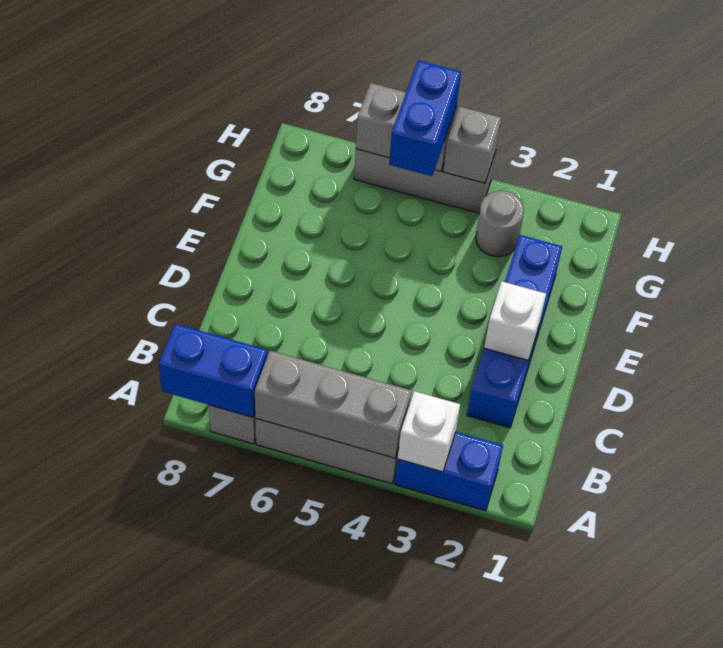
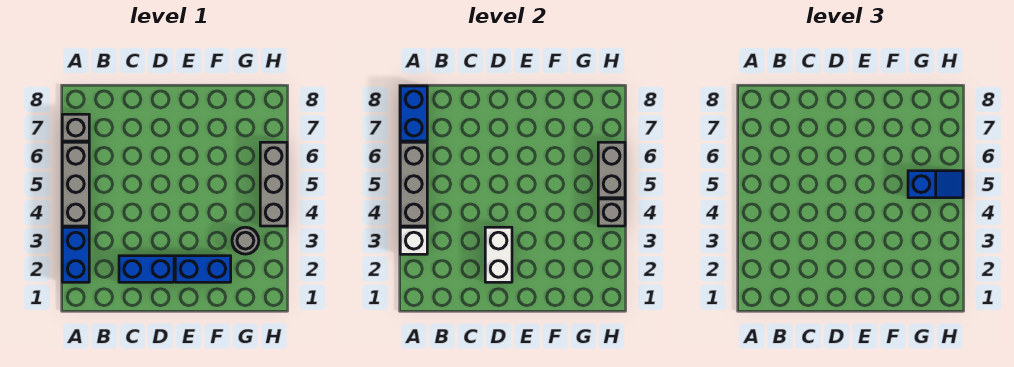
white 1x1 brick [484,281,546,360] -> white 1x2 brick [485,227,512,282]
blue 1x2 brick [389,60,461,176] -> blue 1x2 slope [908,171,963,198]

